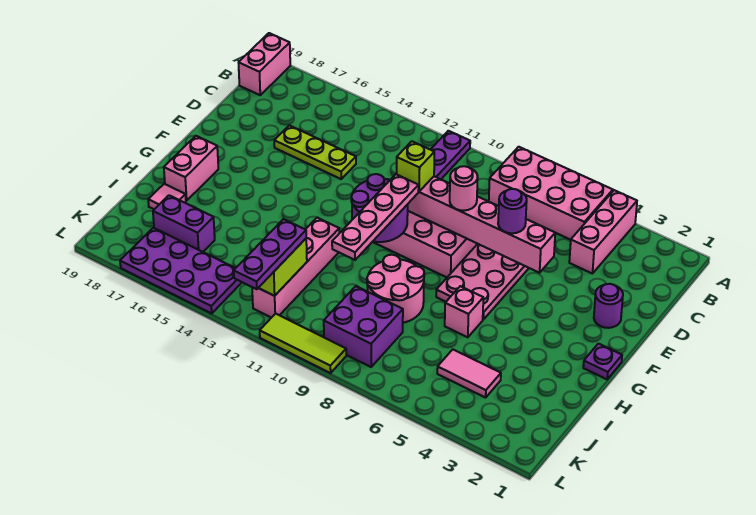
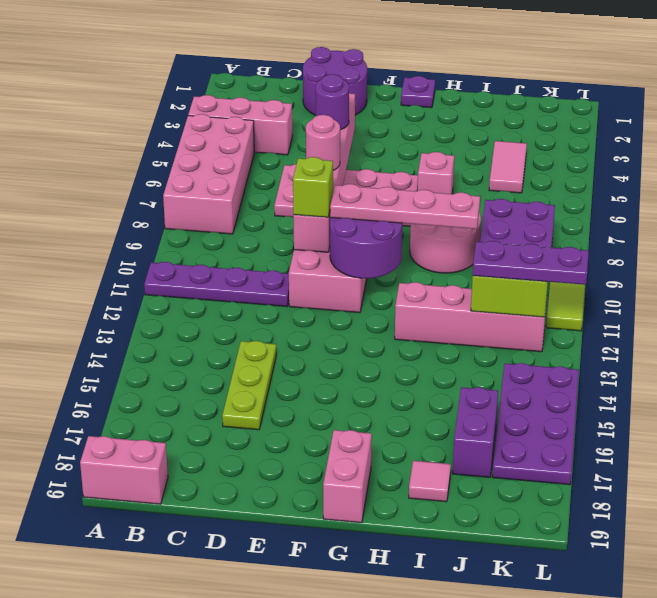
purple 1x1 round brick [594,284,623,328] -> purple 2x2 round brick [303,47,367,115]
pink 1x2 brick [164,136,218,201] -> pink 1x2 brick turned to [323,430,372,523]

